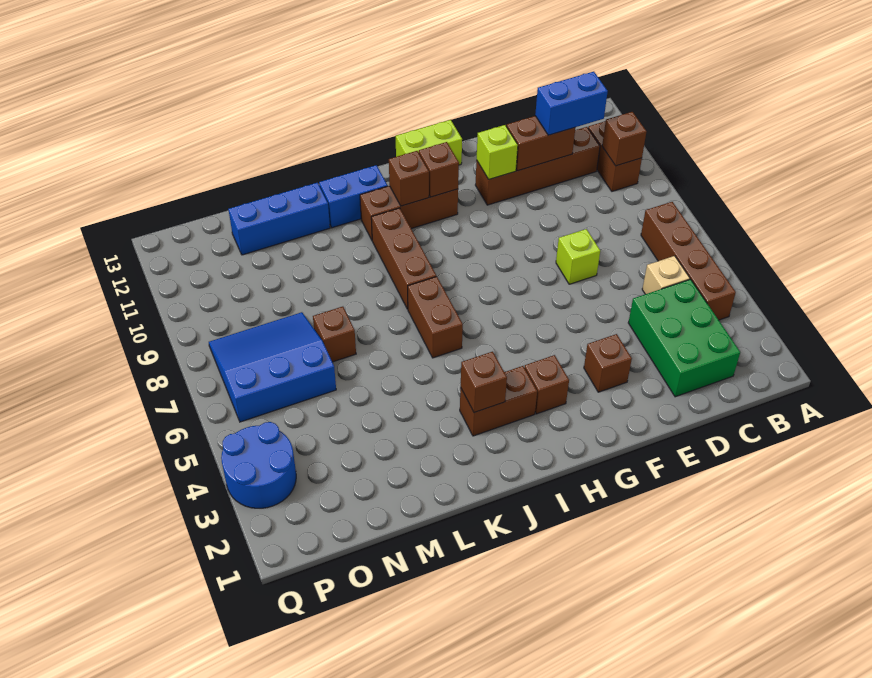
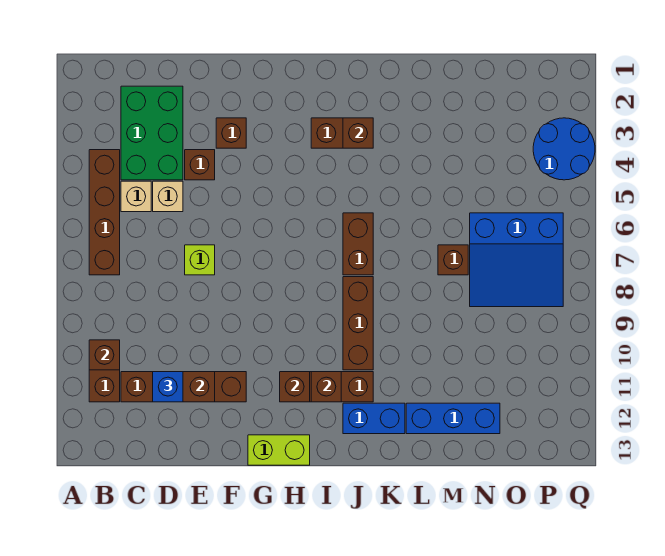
blue 1x2 brick [535,72,608,135] -> blue 1x1 brick [153,372,183,402]
none -> tan 1x1 brick [153,181,183,212]
lime 1x1 brick [477,125,518,179] -> none
brown 1x1 brick [524,355,569,414] -> brown 1x1 brick moved to [185,150,215,180]

